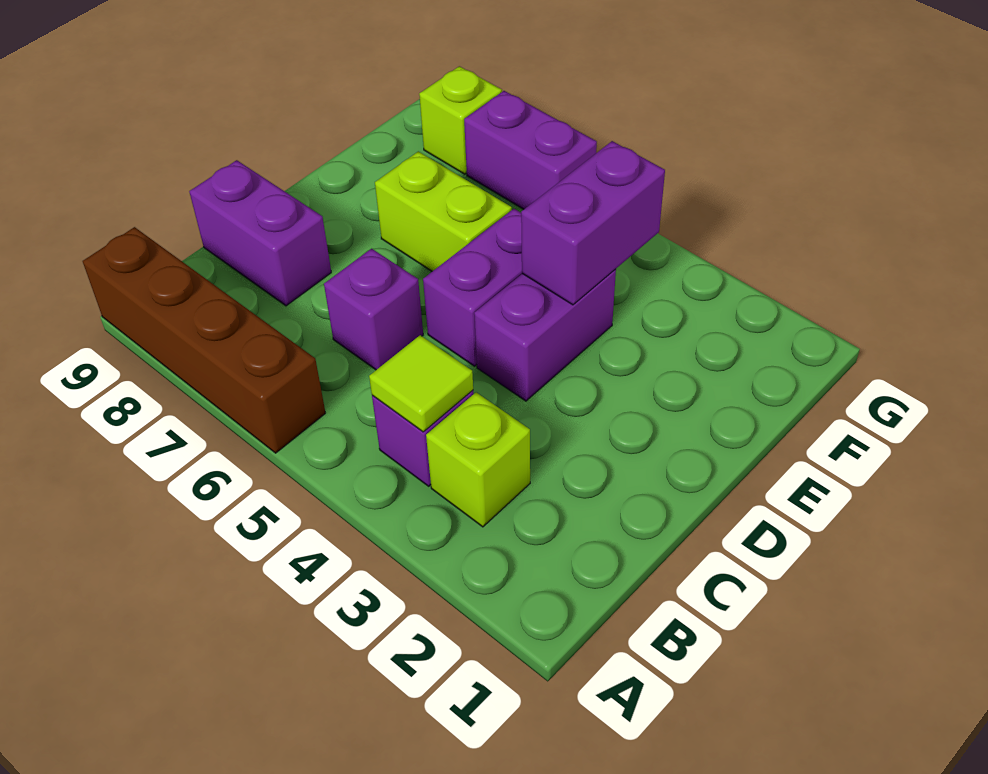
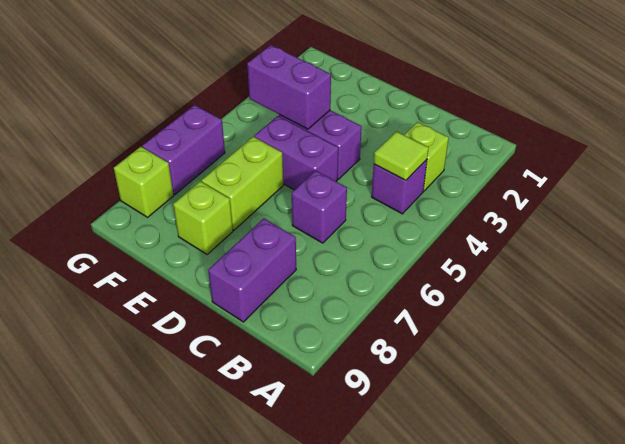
brown 1x4 brick [83,227,325,453] -> none
none -> lime 1x1 brick [173,181,233,254]

